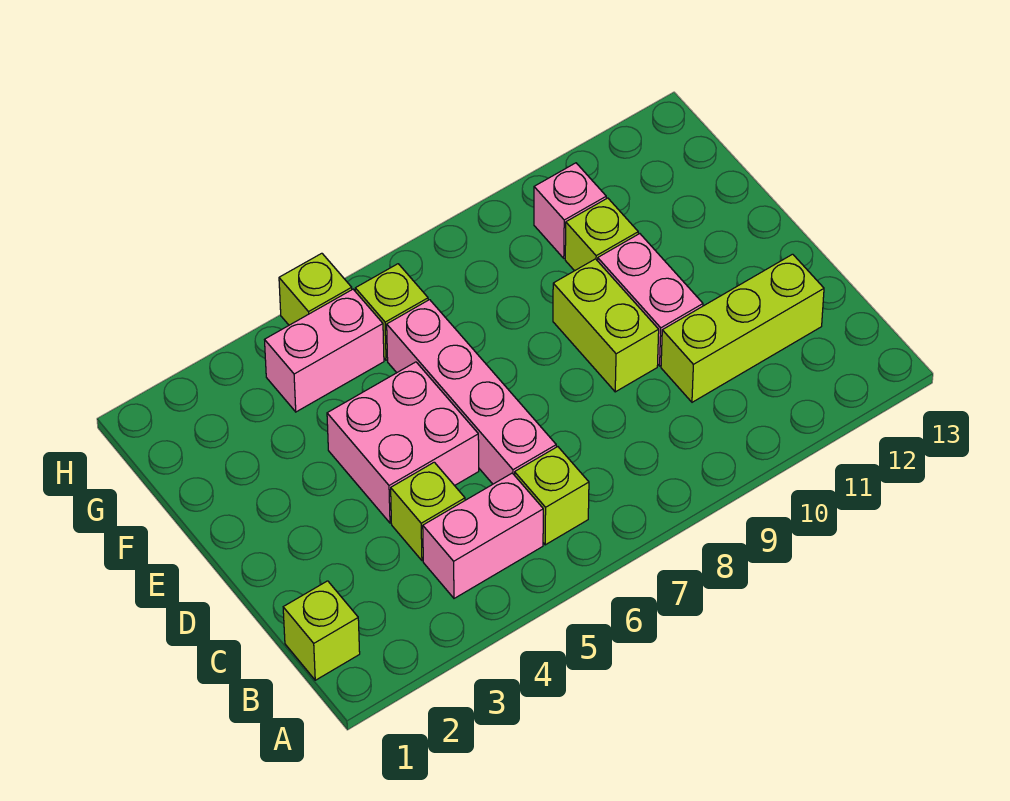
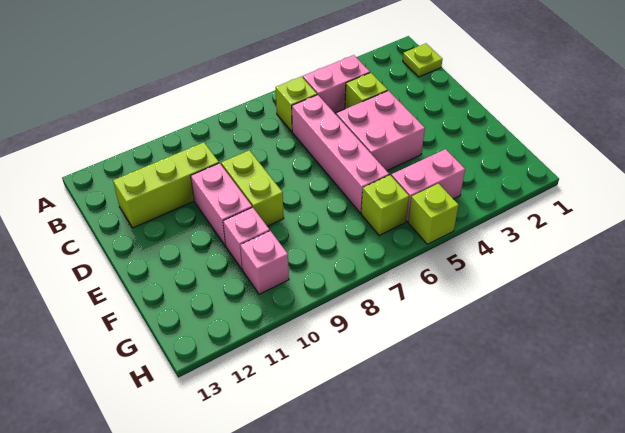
lime 1x1 brick [283,581,360,680] -> lime 1x1 plate [403,43,442,77]
lime 1x1 brick [565,198,638,271] -> pink 1x1 brick [223,207,270,269]

